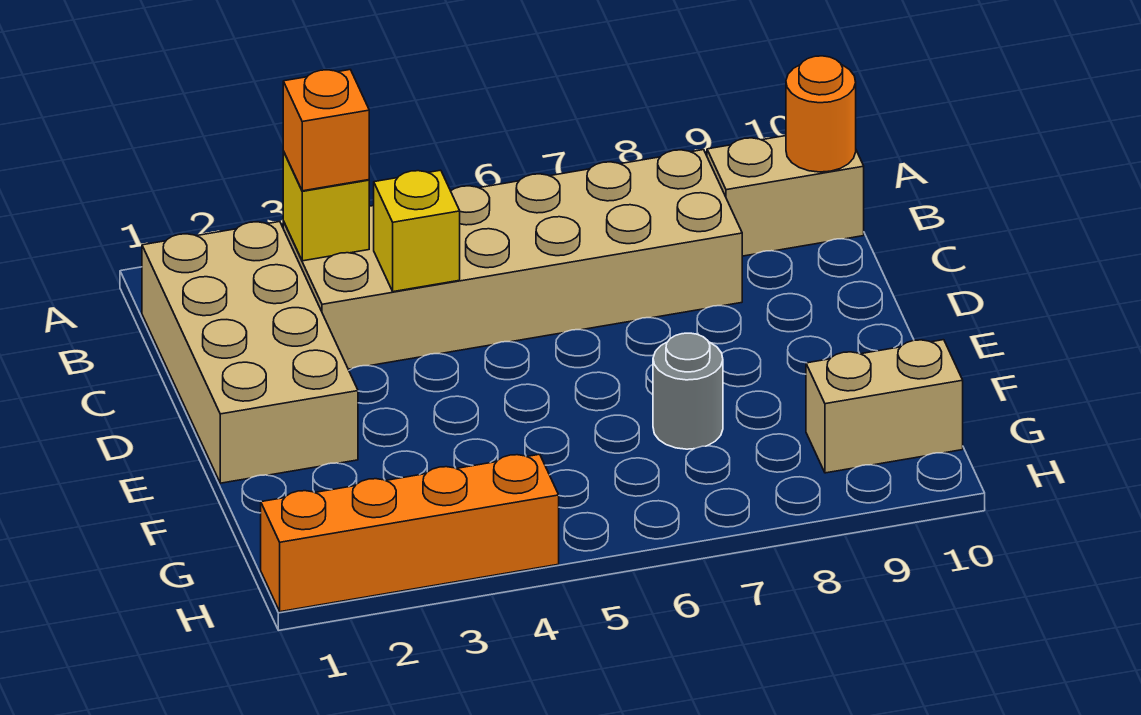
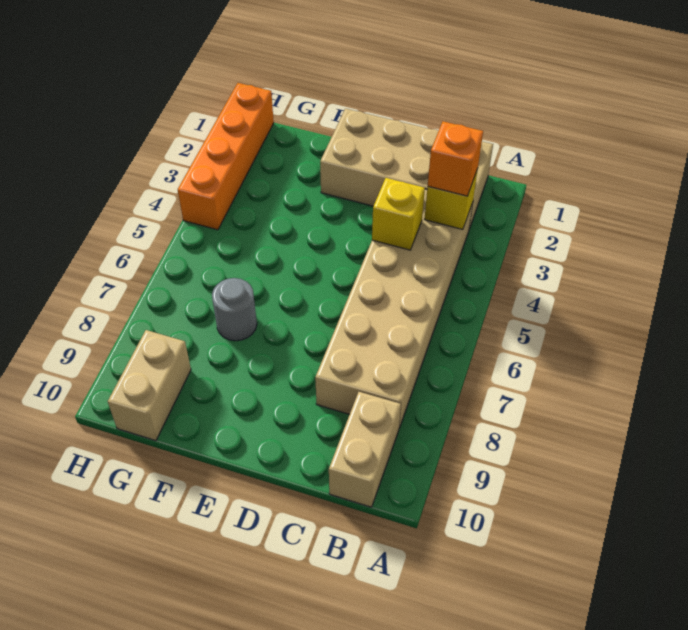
orange 1x1 round brick [786,56,856,172] -> none

